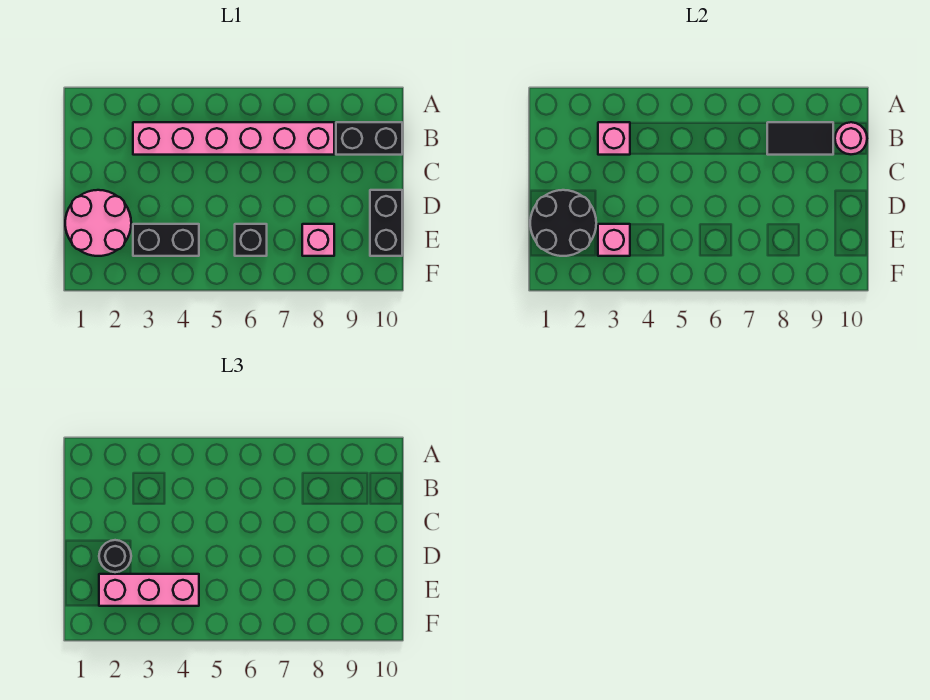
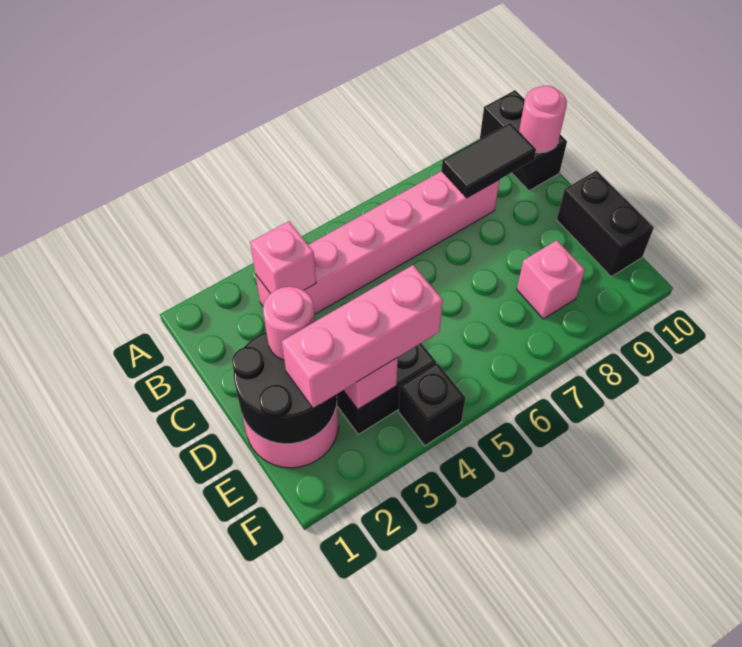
black 1x2 brick [336,122,402,155] -> black 1x2 brick turned to [480,90,567,191]
black 1x1 round brick [99,540,131,572] -> pink 1x1 round brick [263,287,315,360]
black 1x1 brick [235,224,267,256] -> black 1x1 brick moved to [399,363,465,445]

